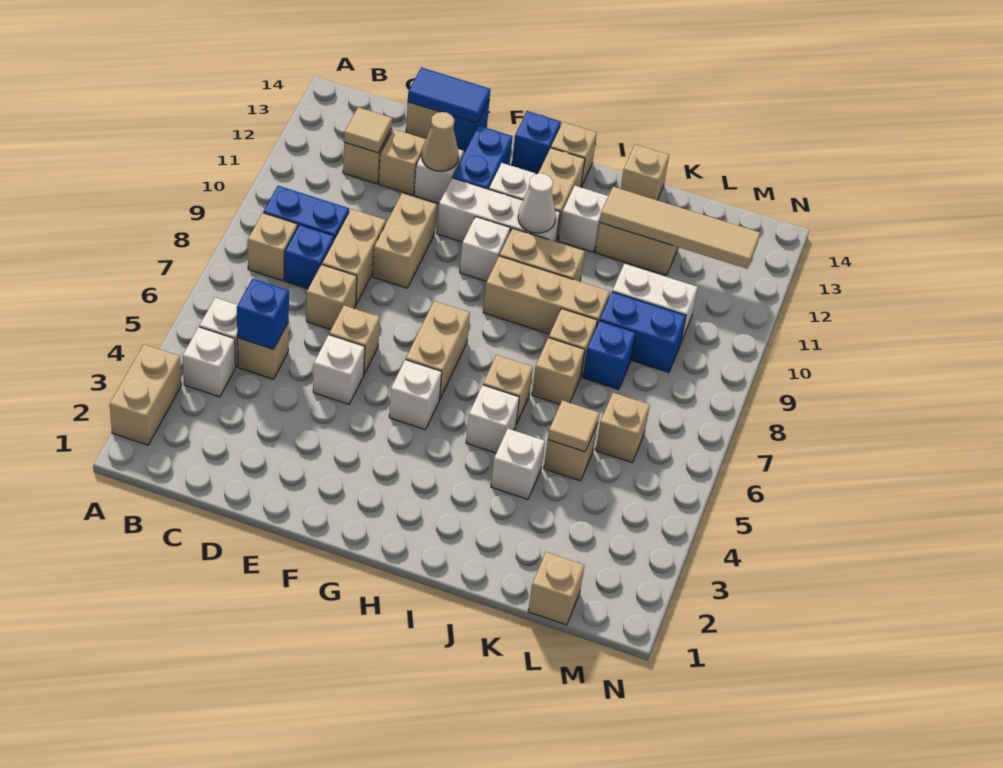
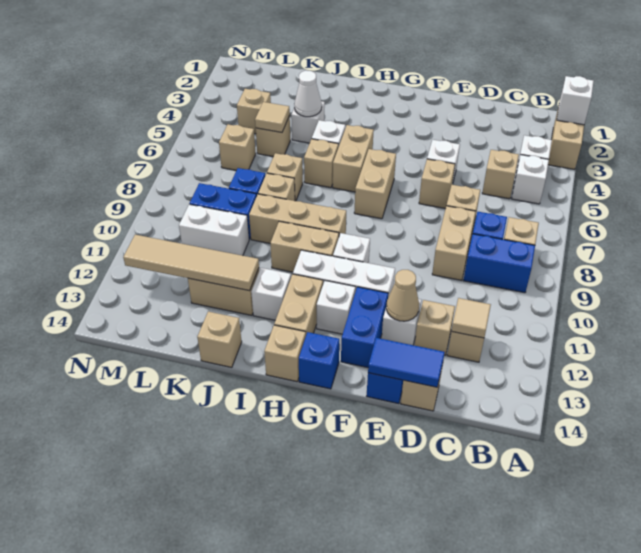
blue 1x1 brick [237,279,289,349] -> none
tan 1x2 brick [373,193,437,288] -> tan 1x2 brick moved to [333,125,374,192]
white 1x1 brick [389,360,442,430] -> white 1x1 brick moved to [557,76,594,125]
white 1x1 cone [518,173,556,233] -> white 1x1 cone moved to [294,71,322,117]
tan 1x1 brick [528,552,585,625] -> tan 1x1 brick moved to [237,89,271,134]

